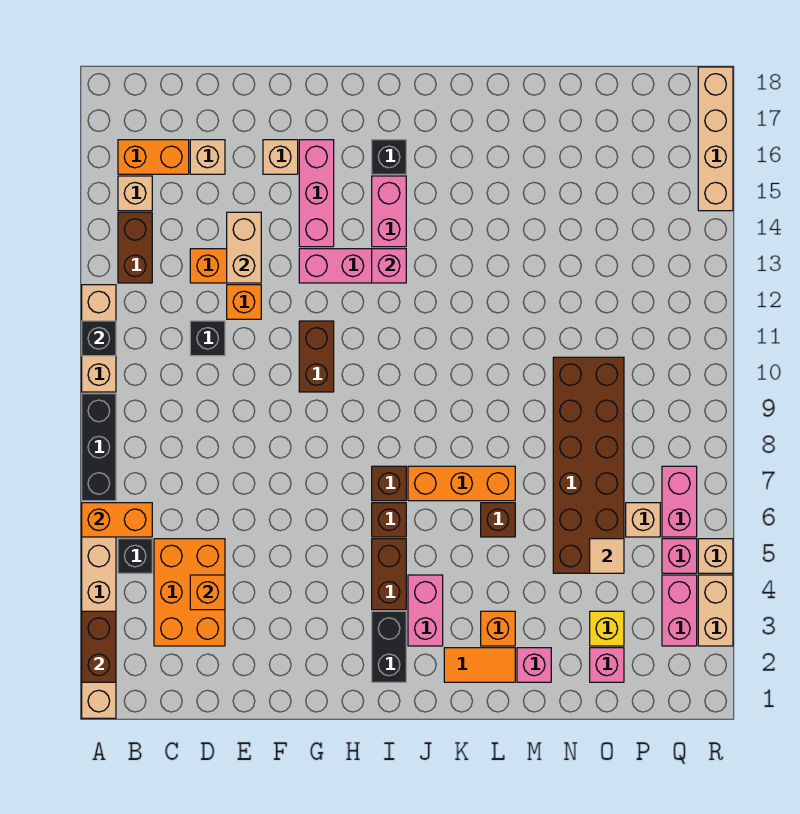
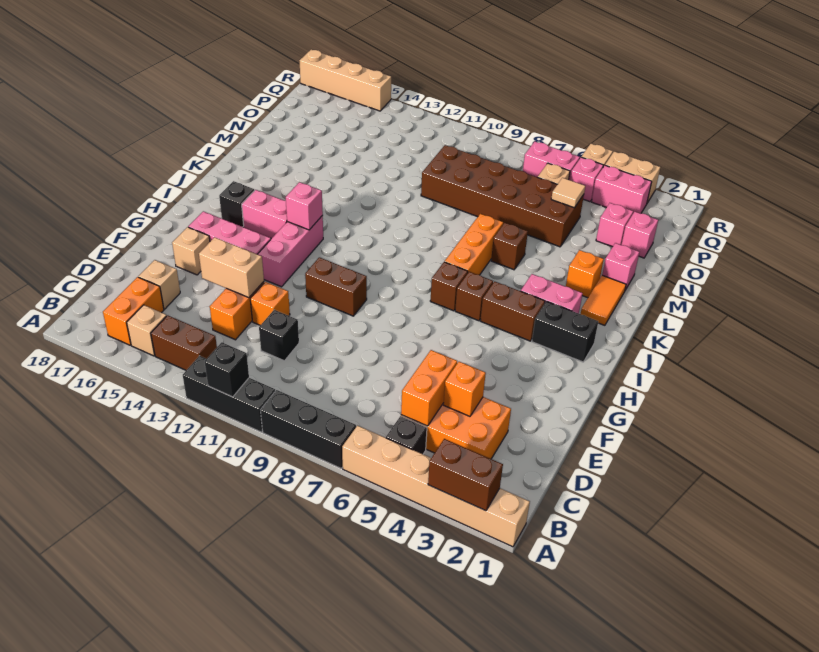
orange 1x2 brick [82,503,152,537] -> orange 1x2 brick moved to [401,350,457,426]
tan 1x3 brick [82,285,116,392] -> black 1x3 brick [183,356,275,432]
yellow 1x1 brick [590,611,624,646] -> pink 1x1 brick [596,203,633,247]

